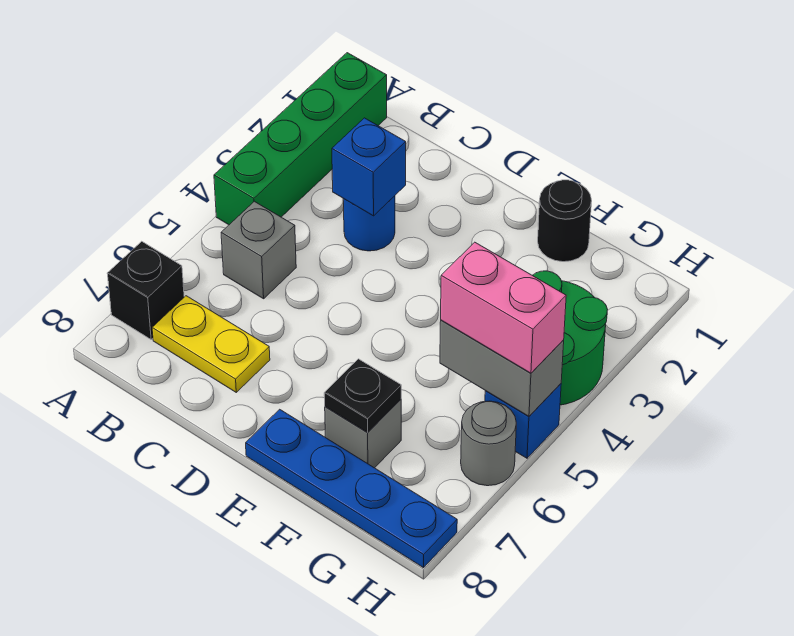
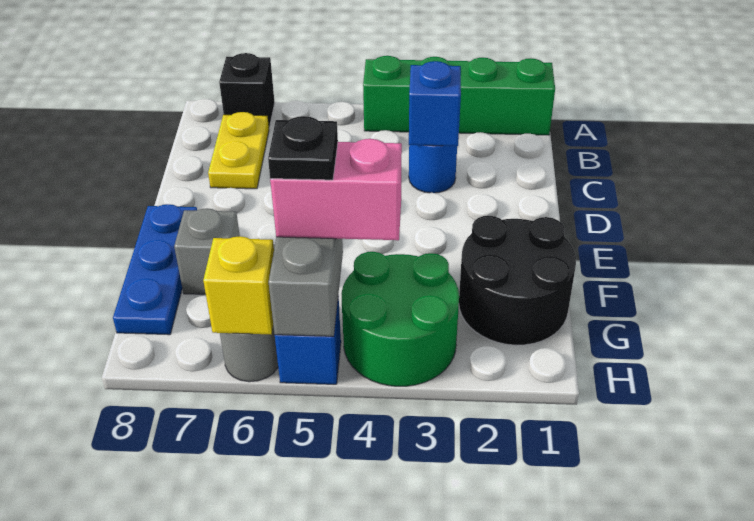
grey 1x1 brick [221,201,296,299] -> none
blue 1x4 plate [246,409,457,568] -> blue 1x3 plate [113,204,197,335]
black 1x1 round brick [538,180,592,262] -> black 2x2 round brick [459,216,576,345]
black 1x1 plate [324,359,401,433] -> black 1x1 plate moved to [268,116,338,180]
pink 1x2 brick [441,242,566,373] -> pink 1x2 brick turned to [270,139,402,240]
none -> yellow 1x1 brick [203,236,274,334]

